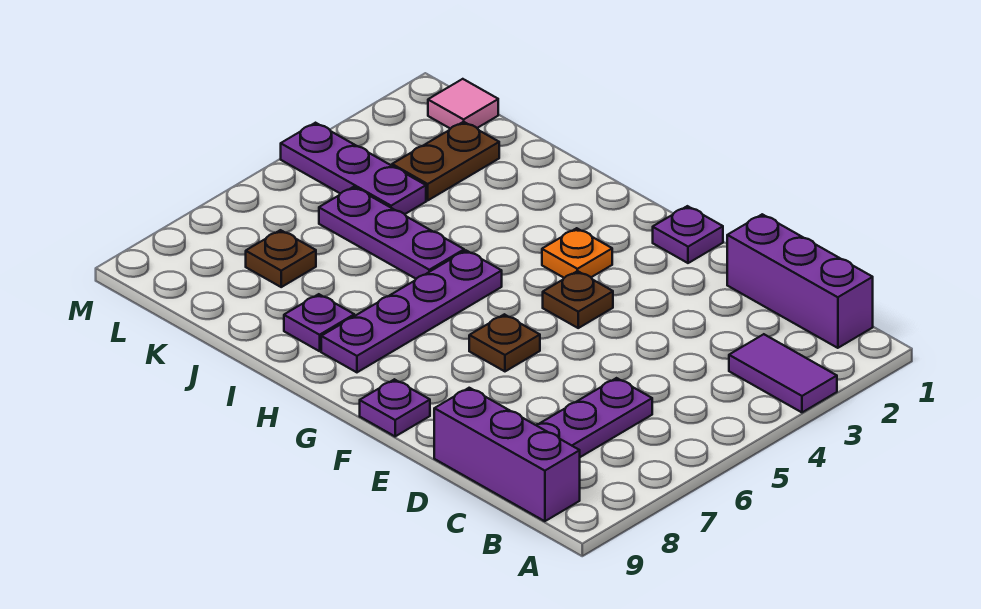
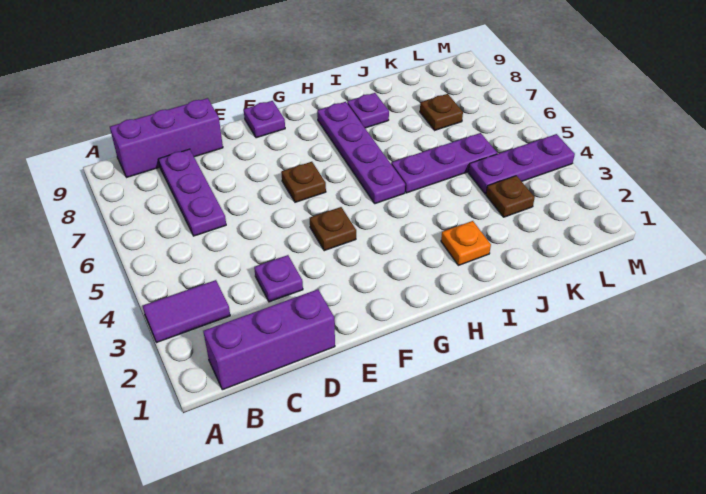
purple 1x1 plate [653,206,723,263] -> purple 1x1 plate moved to [254,255,303,302]
orange 1x1 plate [542,228,612,278] -> orange 1x1 plate moved to [441,221,491,265]
brown 1x2 plate [392,122,499,200] -> brown 1x1 plate [486,176,535,217]
pink 1x1 tile [428,79,498,129] -> none

